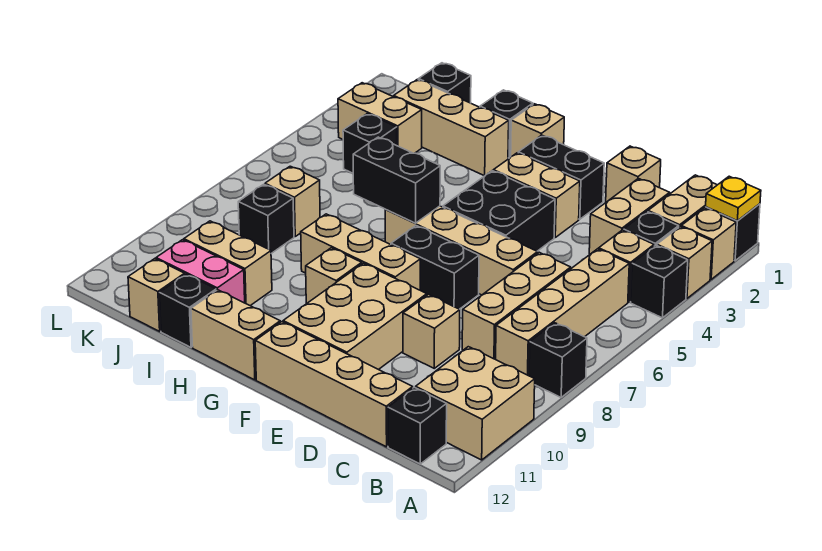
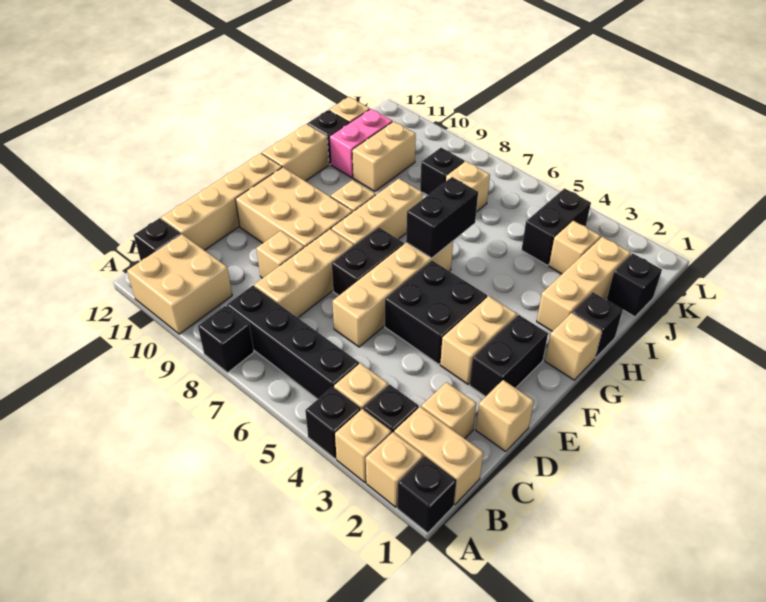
yellow 1x1 plate [706,176,761,221] -> none
tan 1x4 brick [496,249,629,376] -> black 1x4 brick [227,286,359,399]
tan 1x2 brick [589,178,670,254] -> tan 1x1 brick [421,382,477,438]
tan 1x3 brick [462,252,571,359] -> tan 1x3 brick turned to [254,229,354,318]
tan 1x2 brick [338,83,422,153] -> tan 1x1 brick [549,221,601,274]
black 1x1 brick [343,114,397,173] -> black 1x2 brick [522,188,591,265]

